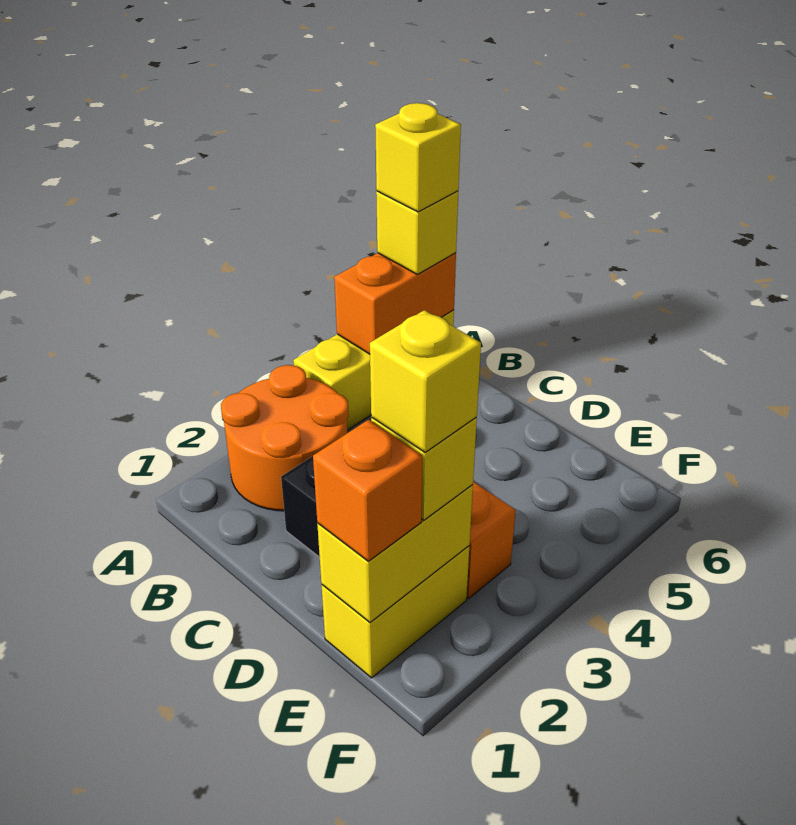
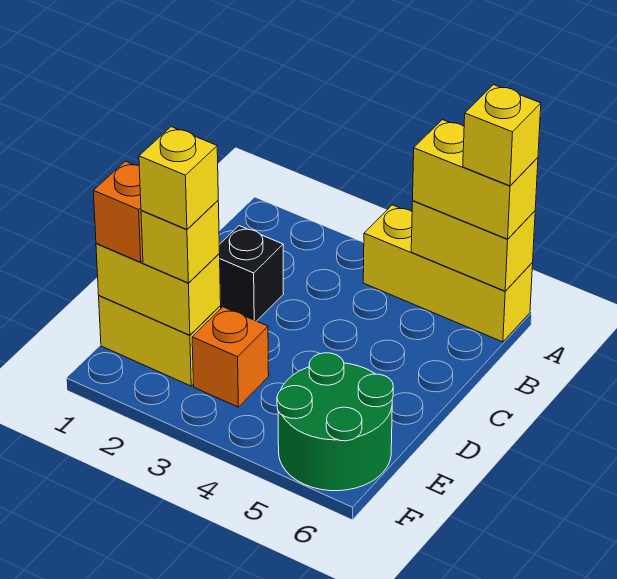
orange 2x2 round brick [221,365,349,511] -> none
orange 1x2 brick [334,253,456,354] -> yellow 1x2 brick [411,201,535,291]
yellow 1x1 brick [376,191,458,274] -> yellow 1x2 brick [413,120,538,239]
none -> green 2x2 round brick [277,353,393,491]

